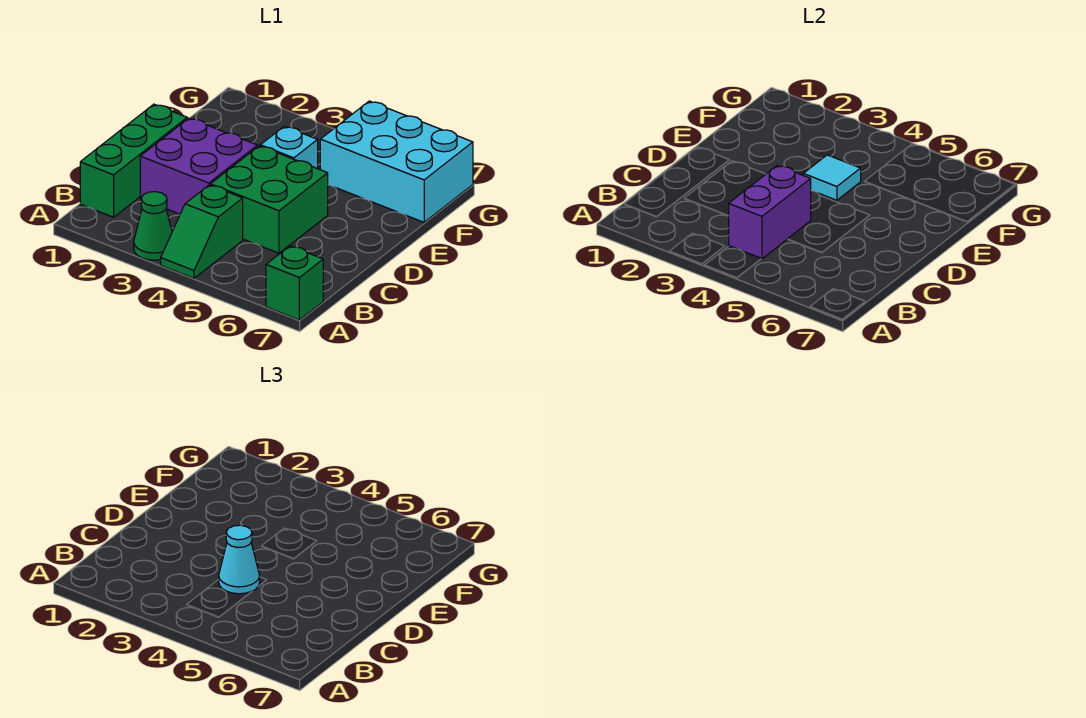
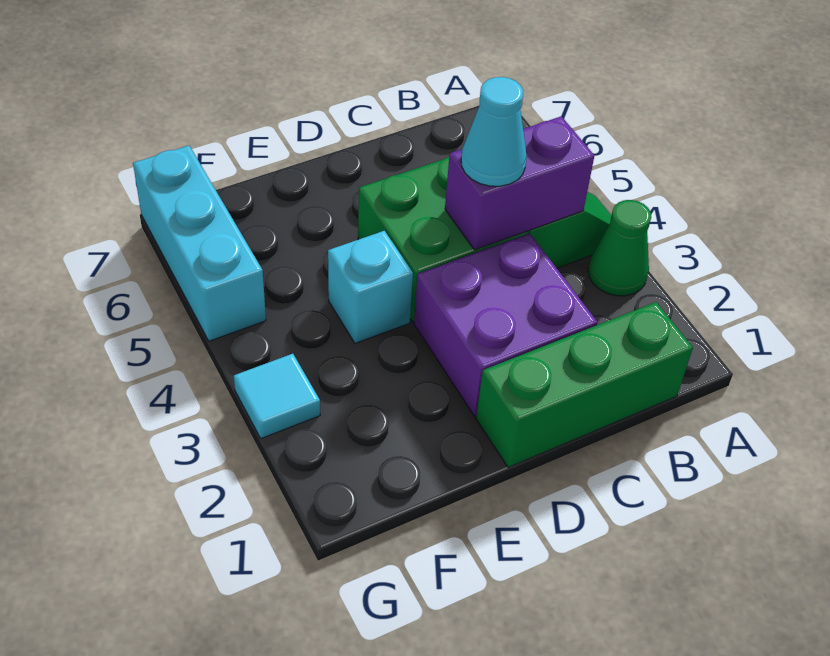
green 1x1 brick [266,246,323,320] -> none
cyan 1x1 tile [803,155,861,200] -> cyan 1x1 tile moved to [234,354,320,438]
cyan 2x3 brick [320,101,473,222] -> cyan 1x3 brick [133,146,266,341]

